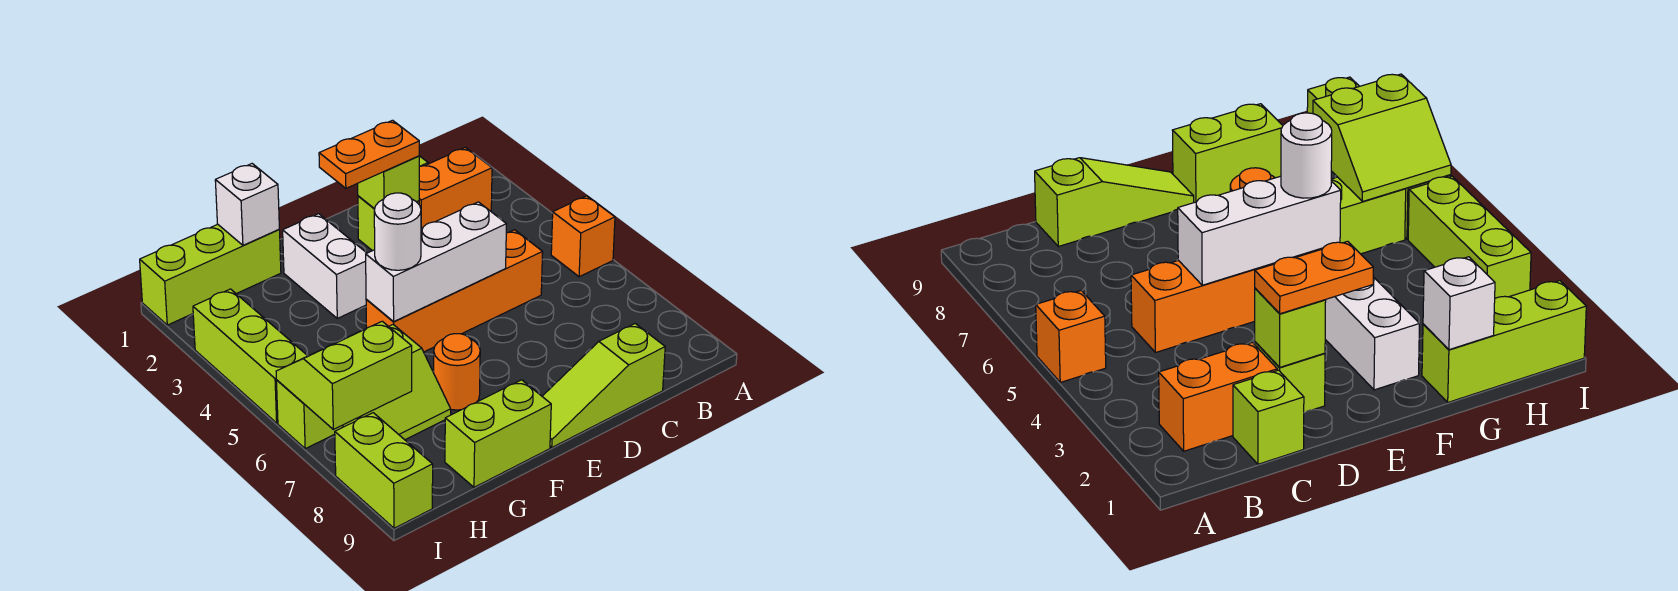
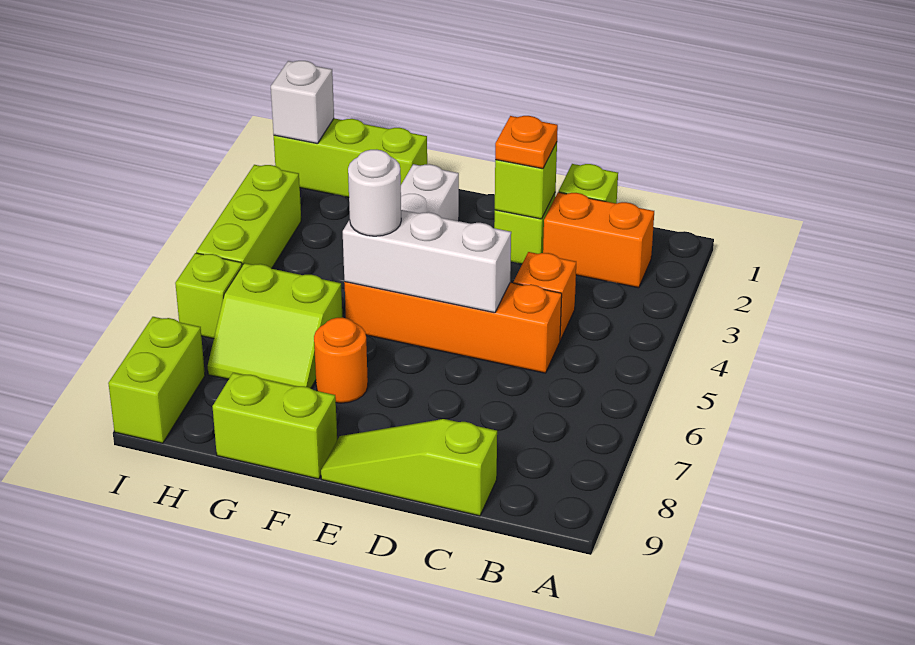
orange 1x1 brick [551,196,615,277] -> orange 1x1 brick moved to [513,252,576,340]
orange 1x2 plate [319,120,419,188] -> orange 1x1 plate [495,116,558,169]
white 1x1 brick [215,164,279,245] -> white 1x1 brick moved to [271,61,334,144]
lime 2x2 slope [276,321,412,429] -> none

